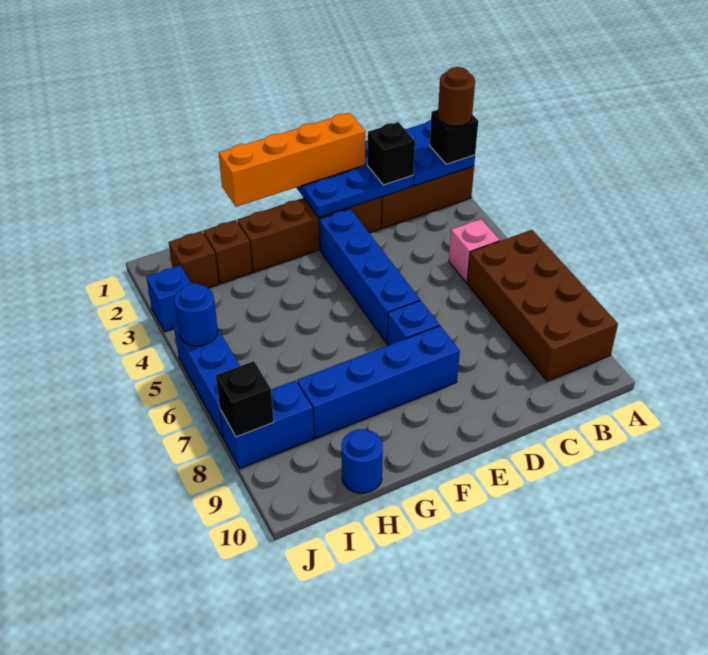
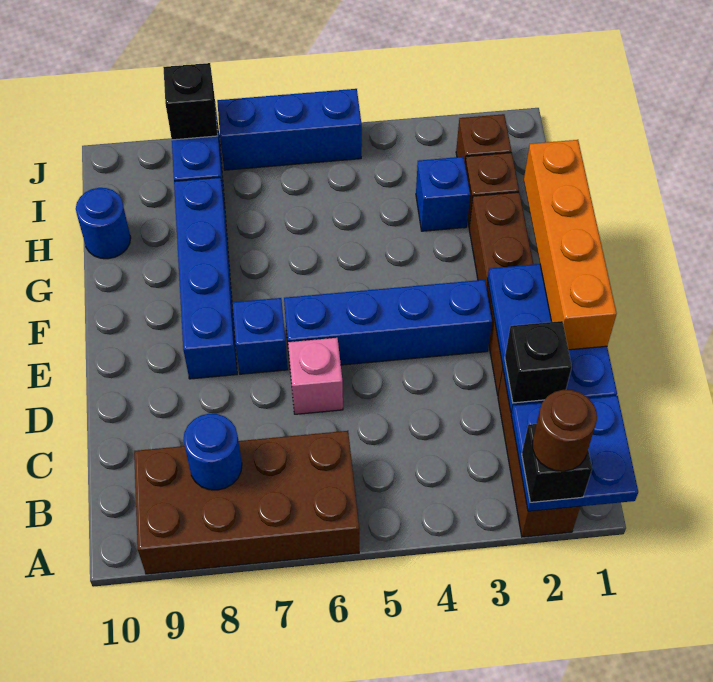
pink 1x1 brick [449,219,500,283] -> pink 1x1 brick moved to [288,338,343,414]
blue 1x1 brick [146,266,191,332] -> blue 1x1 brick moved to [416,157,470,231]
blue 1x1 round brick [174,283,218,346] -> blue 1x1 round brick moved to [183,414,242,490]

